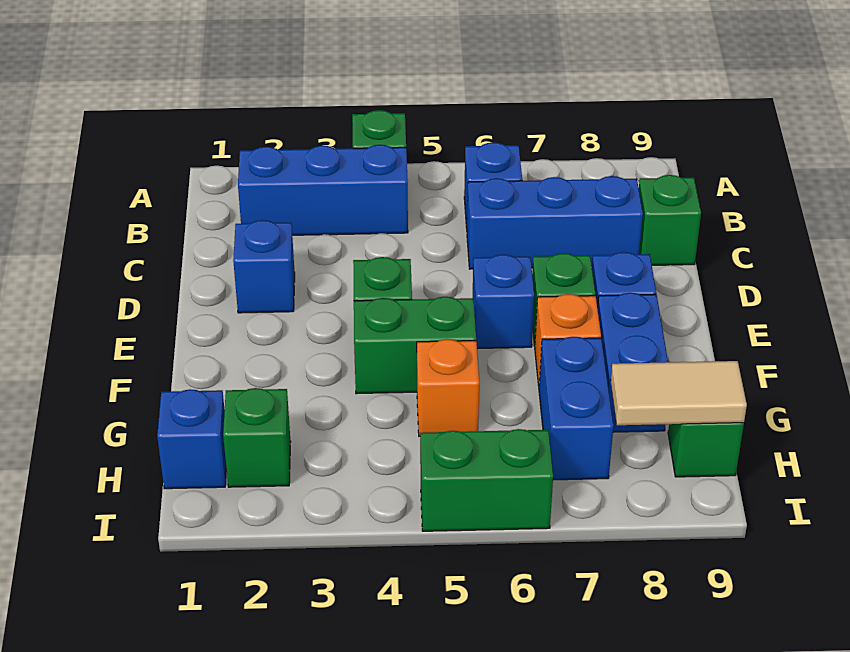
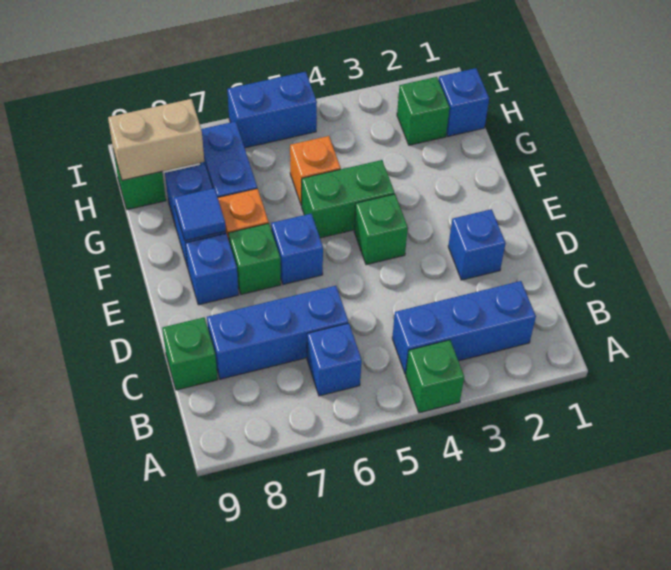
none -> blue 1x1 tile [174,188,226,241]
tan 1x2 tile [610,361,747,425] -> tan 1x2 brick [108,99,204,180]
green 1x2 brick [420,429,553,531] -> blue 1x2 brick [227,72,317,148]

